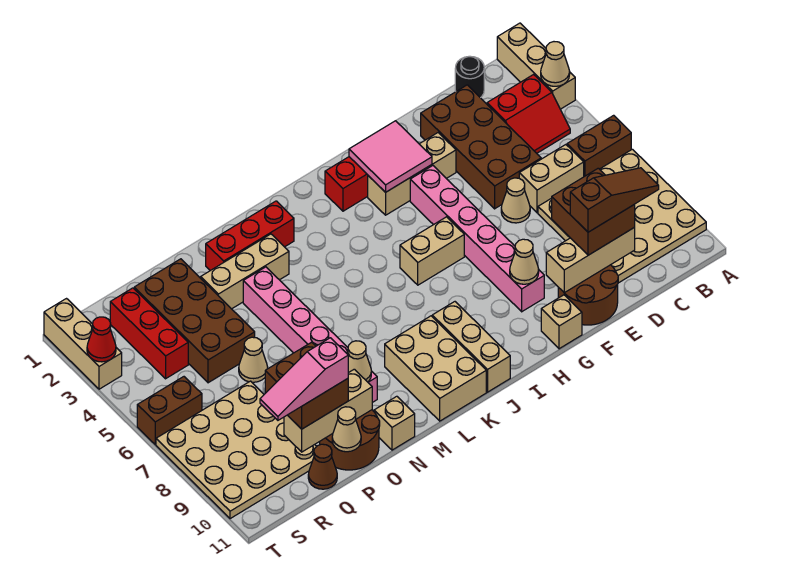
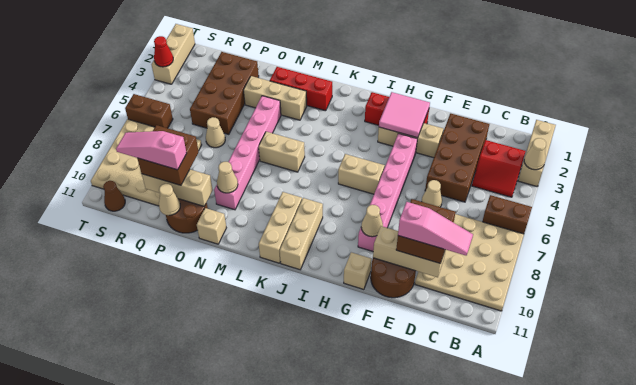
black 1x1 round brick [455,56,484,98] -> none
tan 1x2 brick [519,145,584,213] -> tan 1x2 brick moved to [259,132,305,172]
brown 1x3 slope [570,168,659,232] -> pink 1x3 slope [398,202,473,255]
tan 2x3 brick [385,316,486,421] -> tan 1x3 brick [259,192,302,263]
brown 1x1 cone [308,444,337,489] -> brown 1x1 cone moved to [103,181,125,211]
red 1x3 brick [110,288,188,379] -> none

